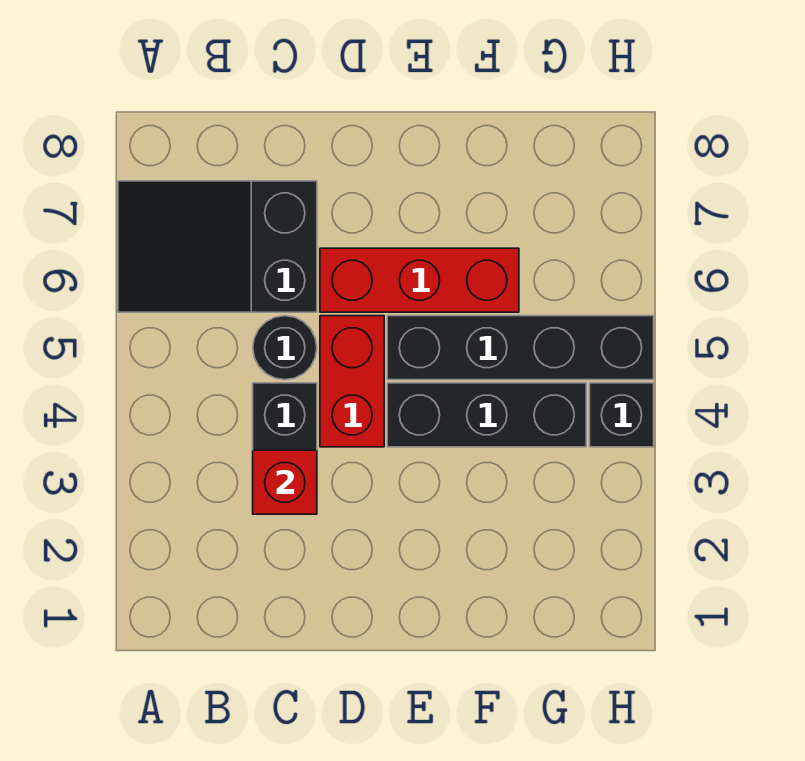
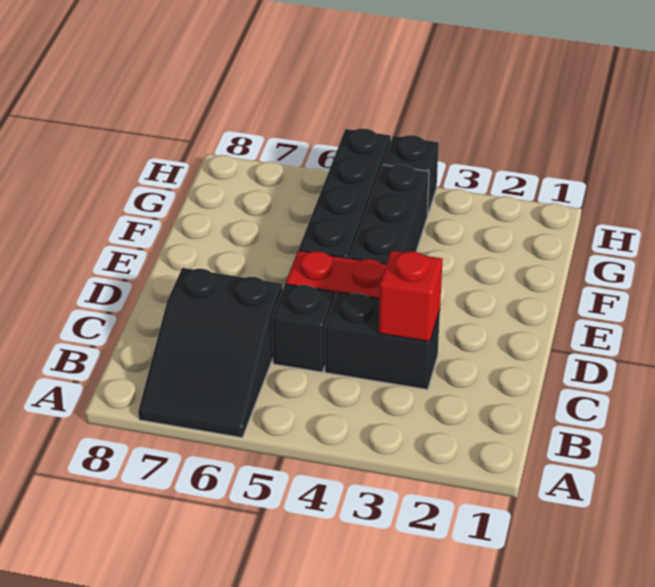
black 1x1 round brick [253,316,317,380] -> black 1x1 brick [272,284,334,372]
red 1x3 brick [320,248,519,312] -> none

